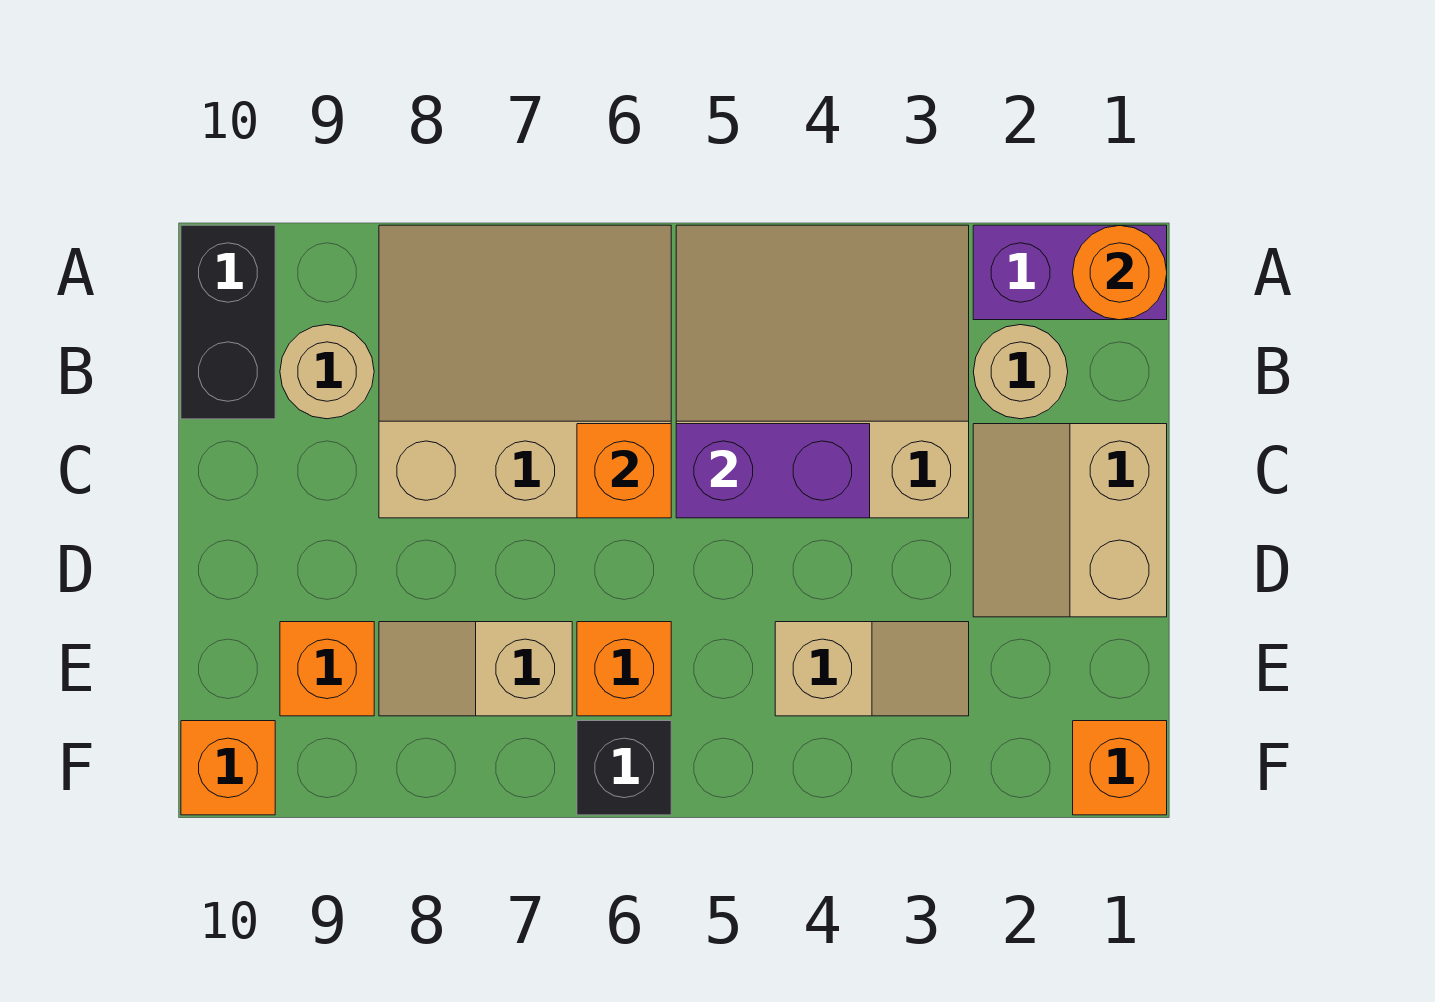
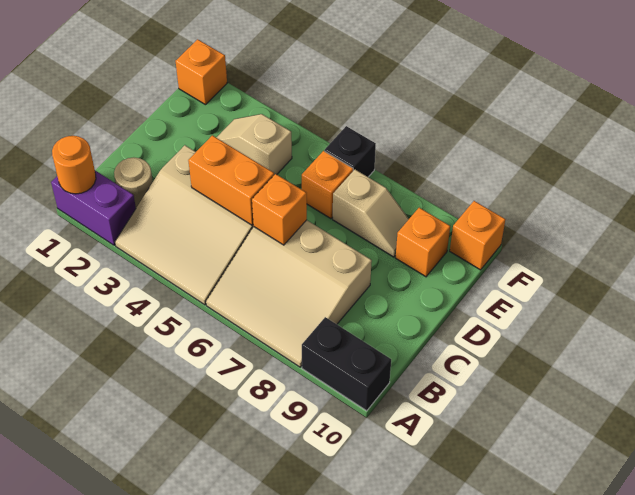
black 1x2 brick [181,225,275,419] -> black 1x2 brick turned to [302,317,391,411]
tan 1x1 round brick [280,325,374,419] -> none
tan 2x2 slope [973,424,1167,617] -> none
purple 1x2 brick [676,424,870,518] -> orange 1x2 brick [188,135,274,225]

